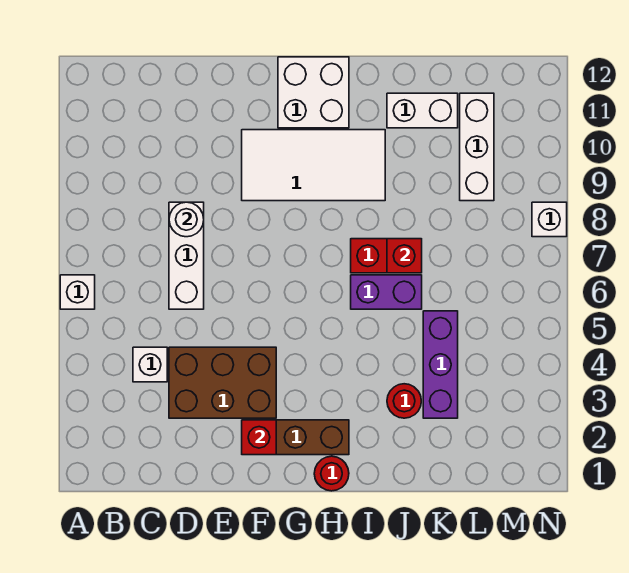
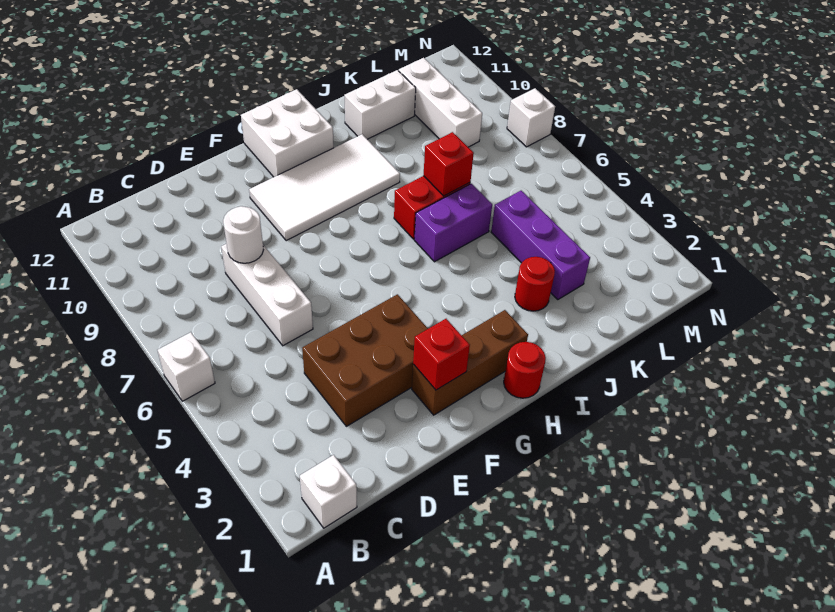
white 1x1 brick [133,347,167,382] -> white 1x1 brick moved to [300,455,357,528]

